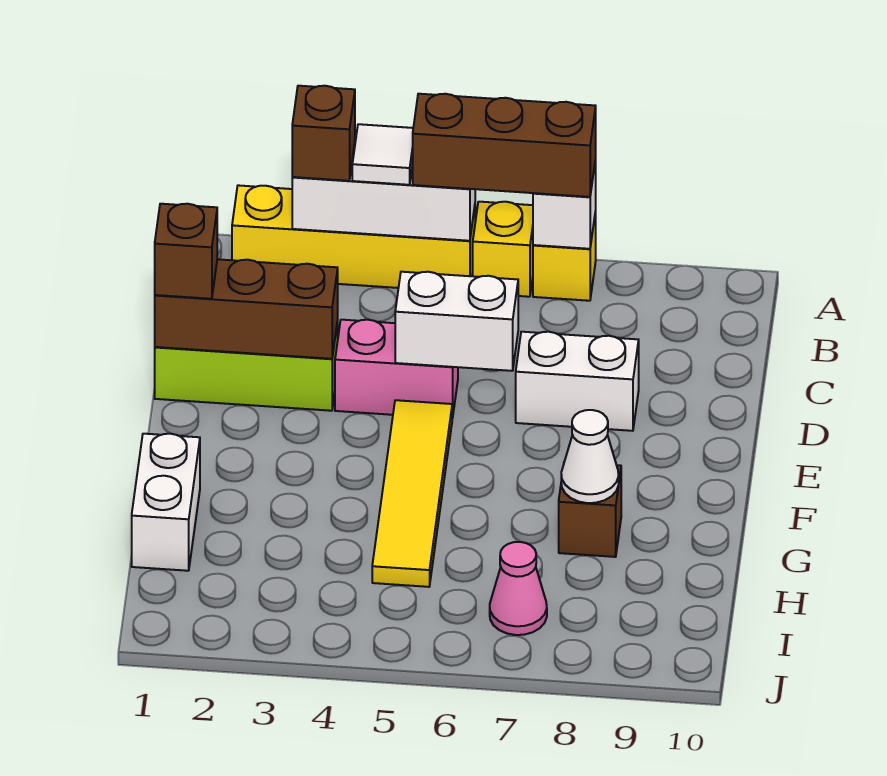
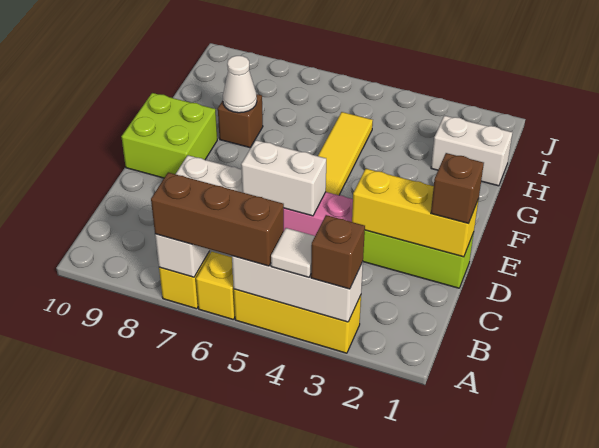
yellow 1x4 brick [232,185,475,288] -> yellow 1x3 brick [234,289,361,353]
brown 1x3 brick [155,259,338,359] -> yellow 1x3 brick [352,169,479,257]
none -> lime 2x2 brick [121,93,217,178]
white 1x2 brick [132,434,200,571] -> white 1x2 brick turned to [431,116,513,186]
pink 1x1 cone [490,542,547,635] -> none

